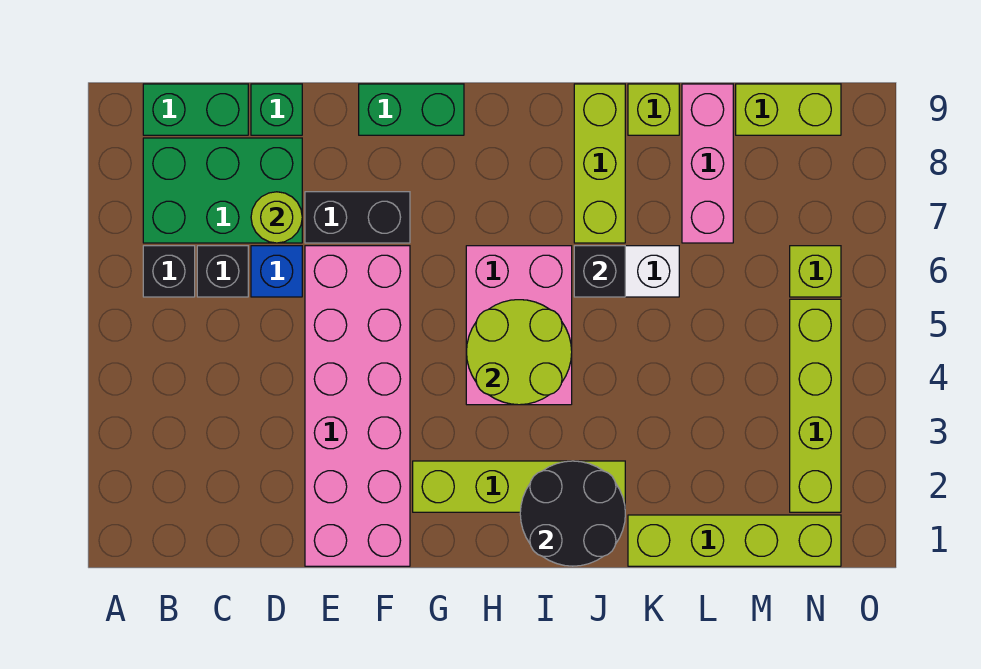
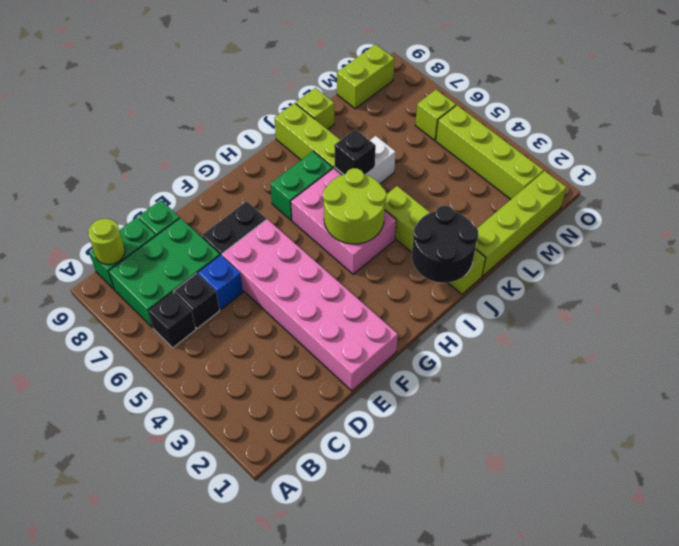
lime 1x1 round brick [251,192,302,243] -> lime 1x1 round brick moved to [88,219,125,265]
green 1x2 brick [359,84,464,135] -> green 1x2 brick moved to [271,151,333,220]
lime 1x4 brick [413,461,625,512] -> lime 1x4 brick turned to [385,186,486,294]
pink 1x3 brick [682,84,733,243] -> none

